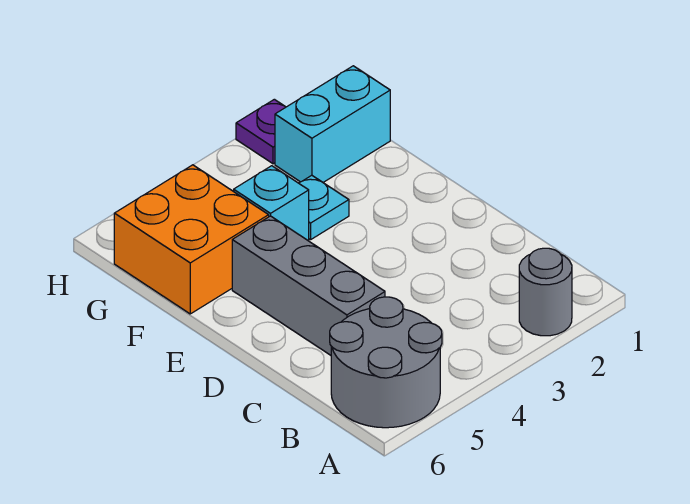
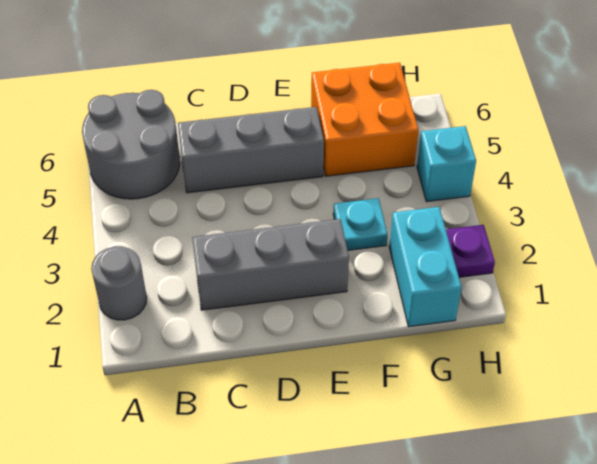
none -> grey 1x3 brick [192,219,349,310]
cyan 1x1 brick [234,166,309,241] -> cyan 1x1 brick moved to [417,126,476,202]

